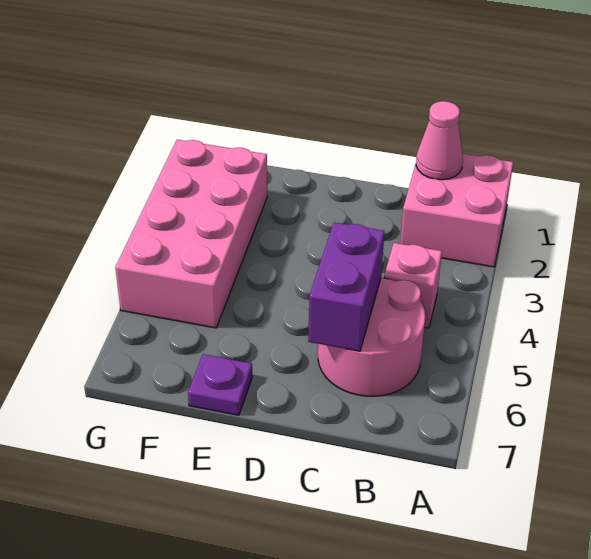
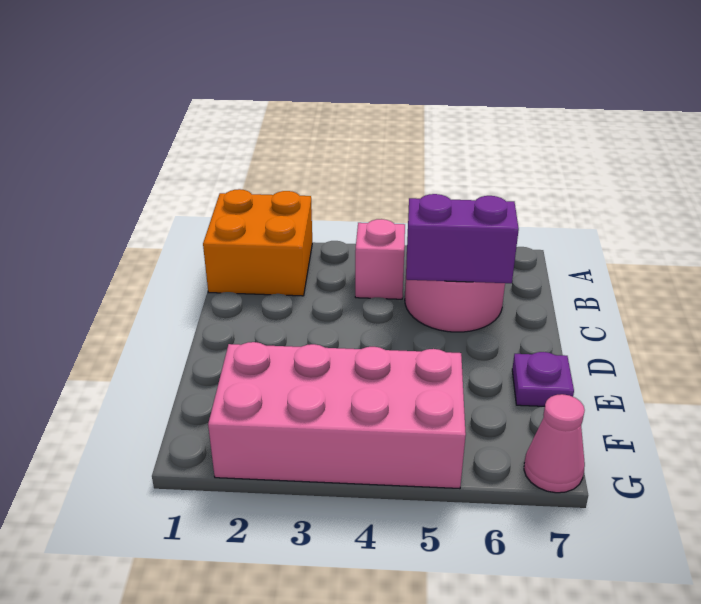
pink 2x2 brick [400,154,513,267] -> orange 2x2 brick [203,189,312,296]
pink 1x1 cone [416,101,463,180] -> pink 1x1 cone moved to [524,394,585,493]

